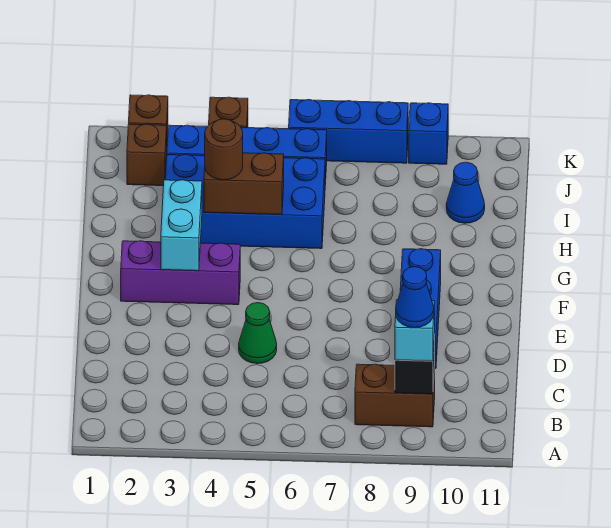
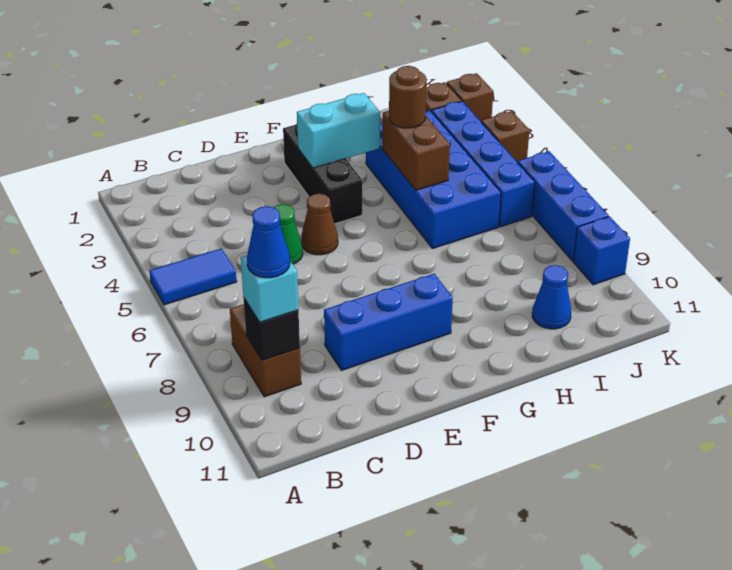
none -> blue 1x2 tile [149,248,237,305]
none -> brown 1x1 cone [301,193,338,255]
purple 1x3 brick [121,241,240,305] -> black 1x3 brick [283,124,362,224]

